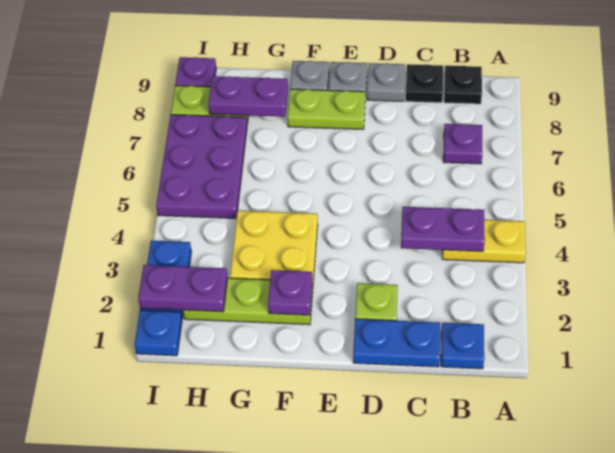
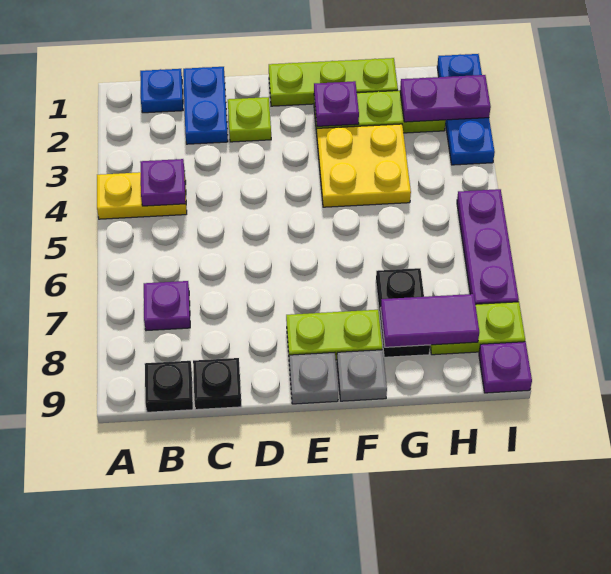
purple 1x2 plate [401,207,485,251] -> purple 1x1 plate [140,159,186,206]
blue 1x2 plate [353,319,440,367] -> blue 1x2 plate turned to [183,67,228,144]
grey 1x1 plate [367,63,405,101] -> none
none -> lime 1x3 plate [269,58,398,106]
none -> black 1x2 plate [376,268,430,357]
purple 1x2 plate [208,76,288,117] -> purple 1x2 tile [381,294,479,347]
purple 2x3 plate [156,115,247,219] -> purple 1x3 plate [457,189,519,304]

